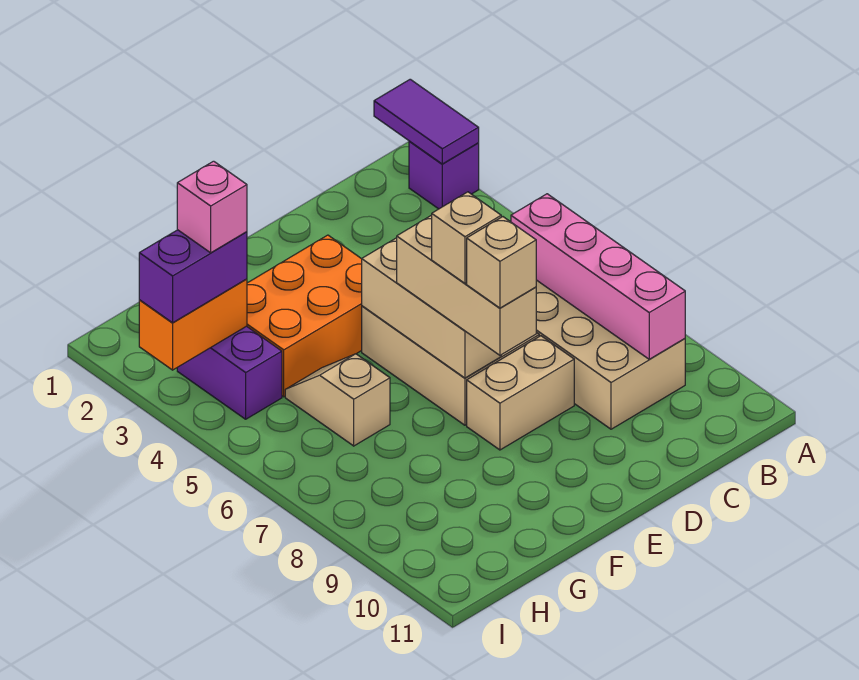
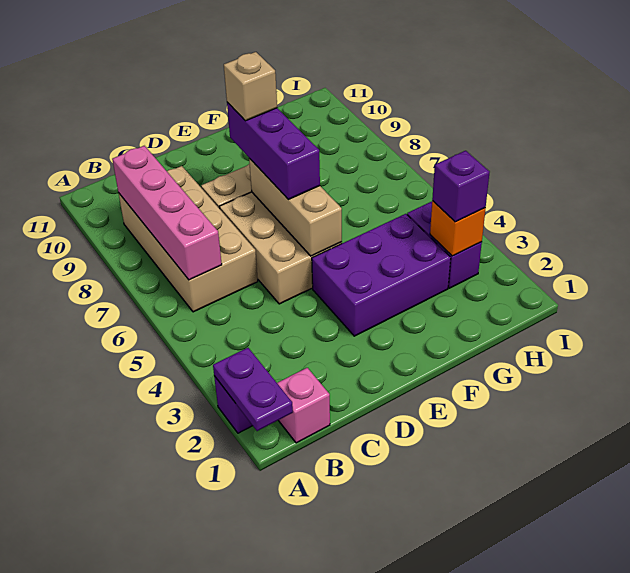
purple 1x2 tile [374,79,479,164] -> purple 1x2 plate [213,348,293,431]
orange 2x3 brick [247,235,362,397] -> purple 2x3 brick [312,214,451,336]
tan 1x3 brick [397,215,536,355] -> purple 1x3 brick [227,102,320,199]
tan 1x1 brick [432,192,501,283] -> none
tan 1x2 slope [285,354,390,446] -> none
orange 1x2 brick [139,279,247,370] -> orange 1x1 brick [430,201,486,256]
purple 1x2 brick [139,230,247,323] -> purple 1x1 brick [432,151,489,222]
pink 1x1 brick [177,161,247,253] -> pink 1x1 brick moved to [277,368,330,443]

